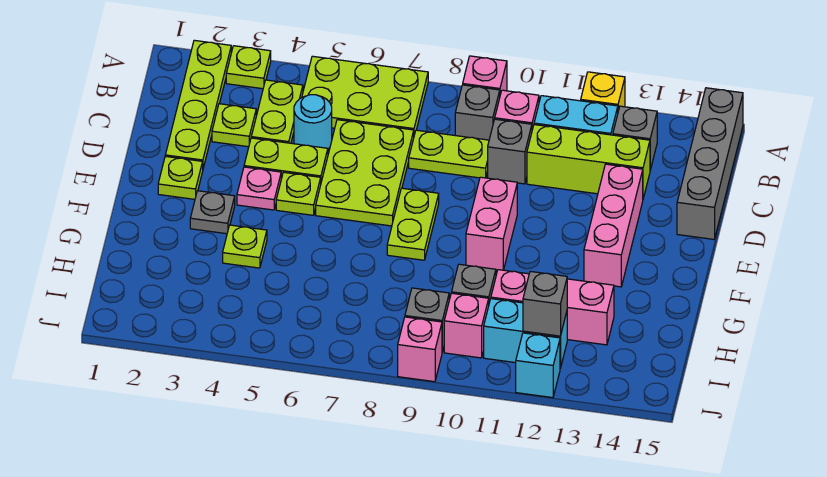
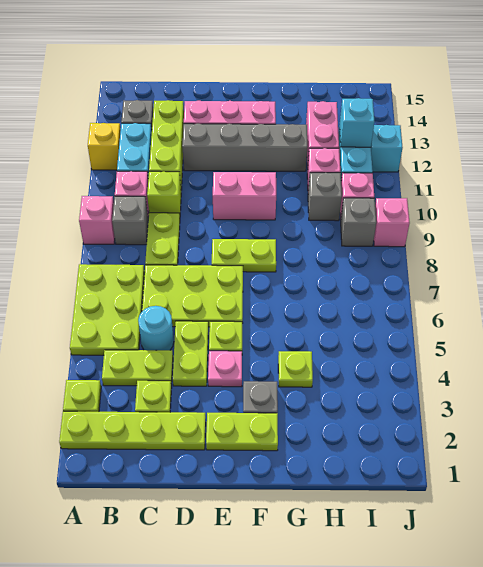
grey 1x4 brick [677,88,743,239] -> grey 1x4 brick moved to [182,124,308,171]
grey 1x1 brick [488,119,532,184] -> lime 1x1 brick [147,171,181,214]
lime 1x1 plate [158,156,203,199] -> lime 1x2 plate [206,413,278,451]
grey 1x1 brick [523,271,567,336] -> cyan 1x1 brick [340,98,374,147]

